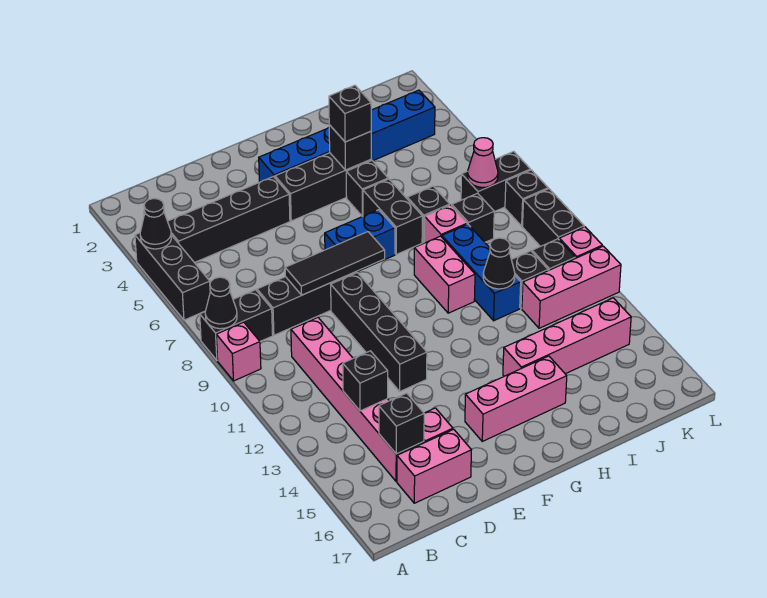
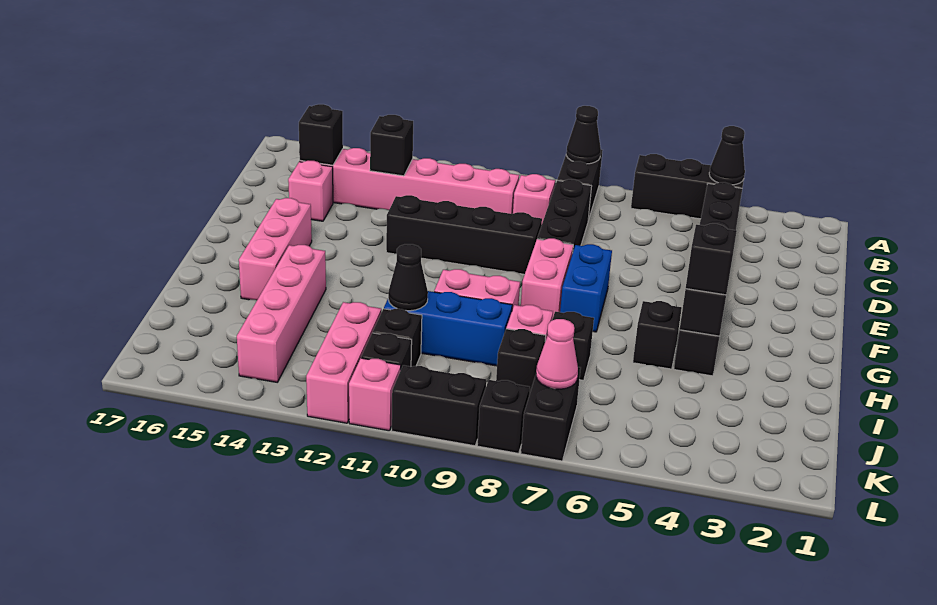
pink 1x1 brick [216,322,261,381] -> pink 1x1 brick moved to [513,174,555,223]
pink 1x2 brick [397,429,471,503] -> pink 1x2 brick moved to [521,238,573,319]
black 1x3 tile [285,232,385,295] -> none
blue 1x6 brick [259,90,435,182] -> none
black 1x2 brick [363,179,422,254] -> none

